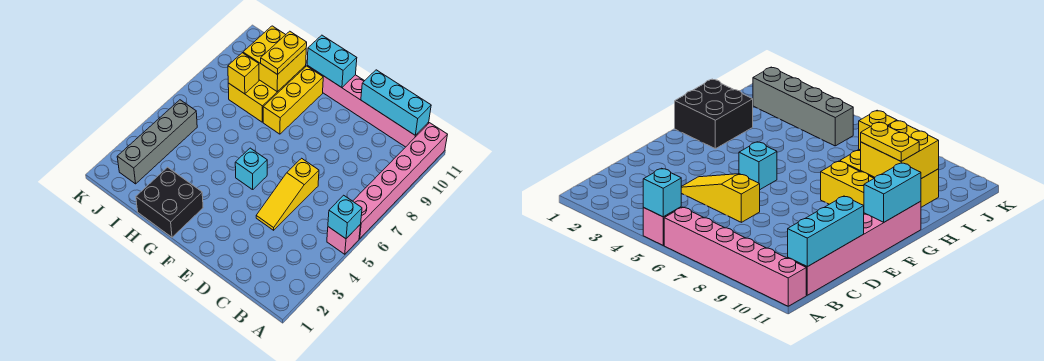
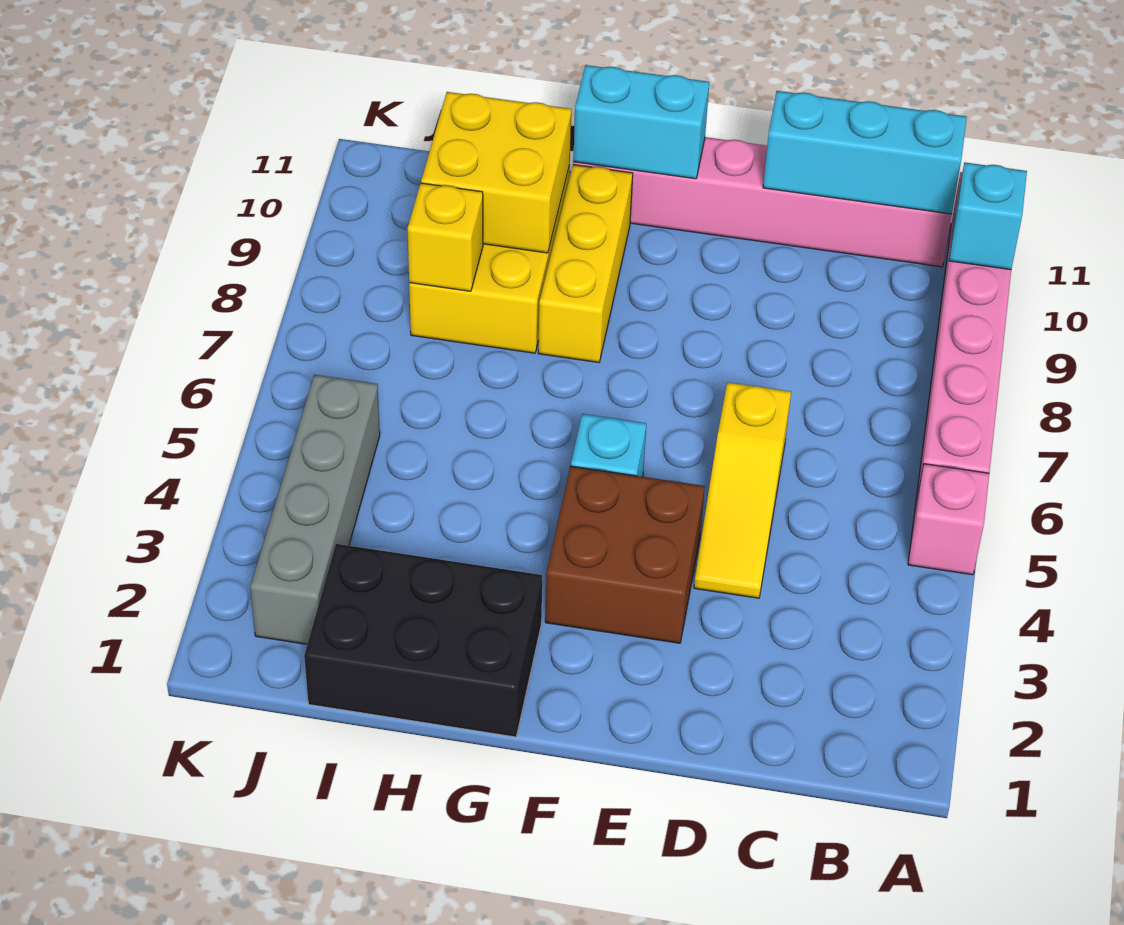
cyan 1x1 brick [328,195,362,239] -> cyan 1x1 brick moved to [949,162,1027,270]
none -> brown 2x2 brick [545,466,705,643]
black 2x2 brick [136,167,203,237] -> black 2x3 brick [304,544,542,737]
yellow 1x2 plate [261,31,307,75] -> none

